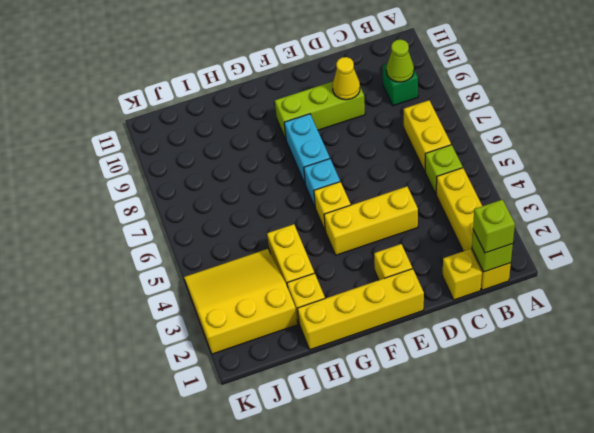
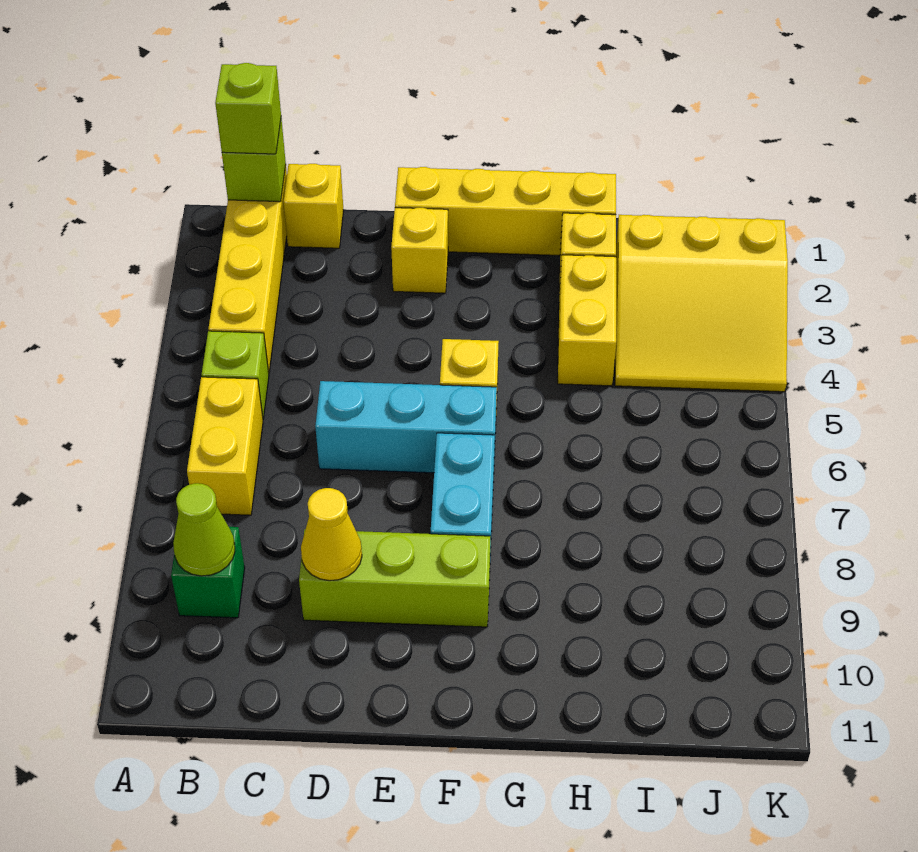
yellow 1x3 brick [324,186,418,255] -> none
cyan 1x1 brick [304,159,340,207] -> cyan 1x3 brick [315,381,497,473]

